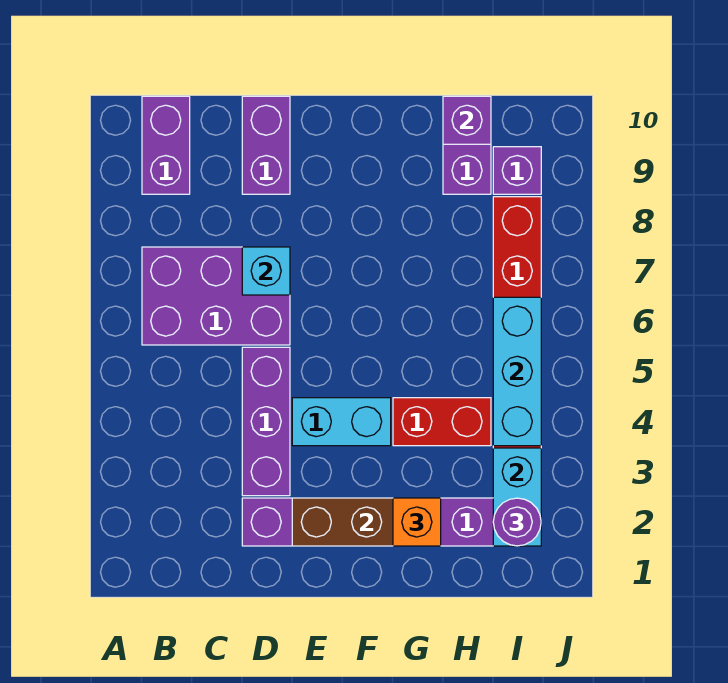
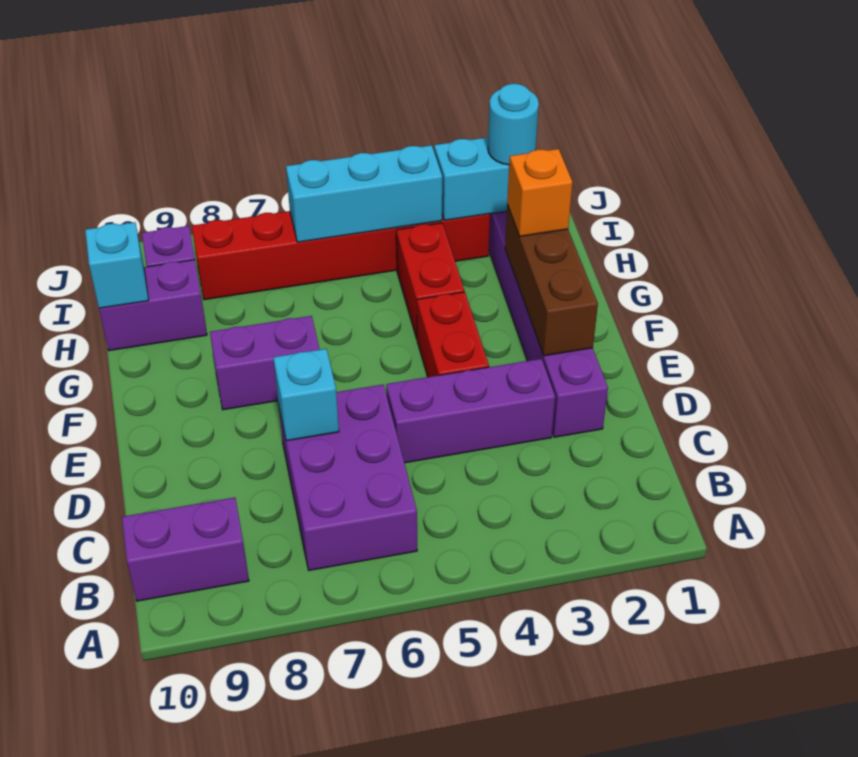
purple 1x2 brick [242,96,290,194] -> purple 1x2 brick moved to [210,316,320,410]
cyan 1x2 brick [292,398,391,446] -> red 1x2 brick [417,292,489,377]
purple 1x1 brick [443,96,491,144] -> cyan 1x1 brick [85,222,149,308]
purple 1x1 round brick [493,498,541,546] -> cyan 1x1 round brick [488,84,539,165]

